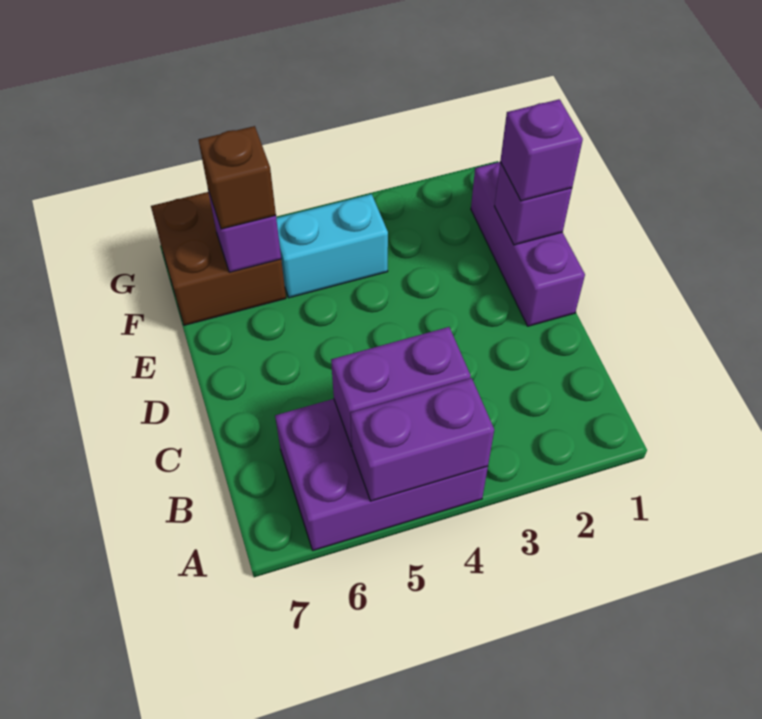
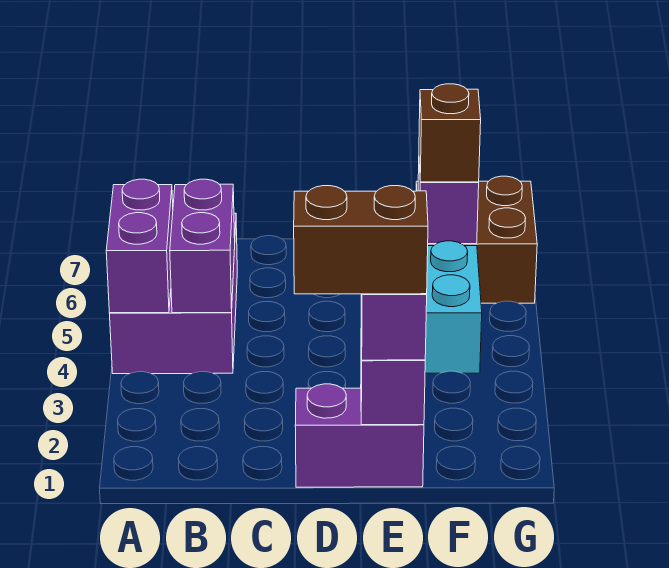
purple 1x3 brick [471,162,585,326] -> purple 1x2 brick [295,384,424,487]
none -> brown 1x2 brick [294,186,428,294]

